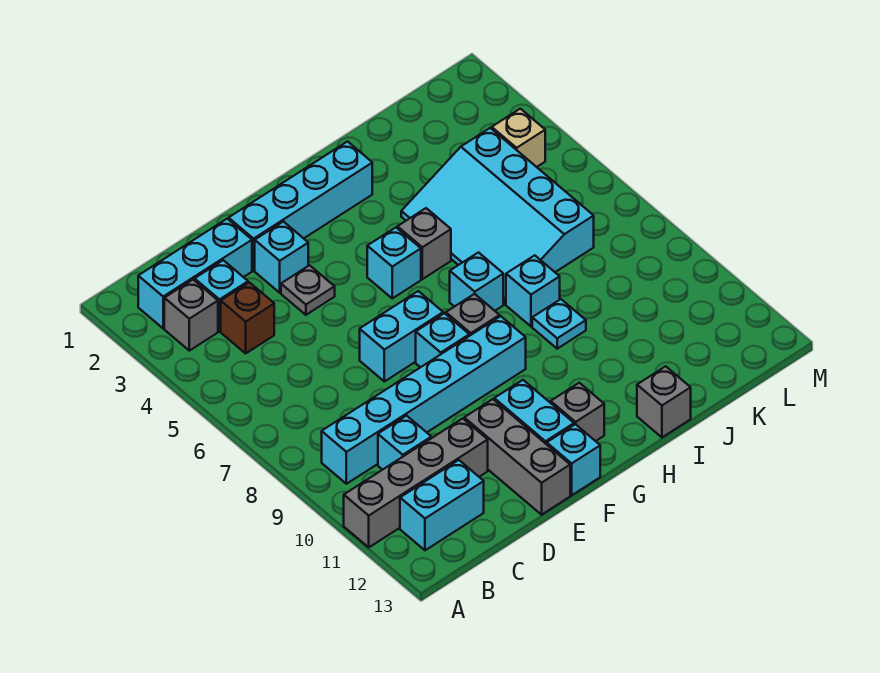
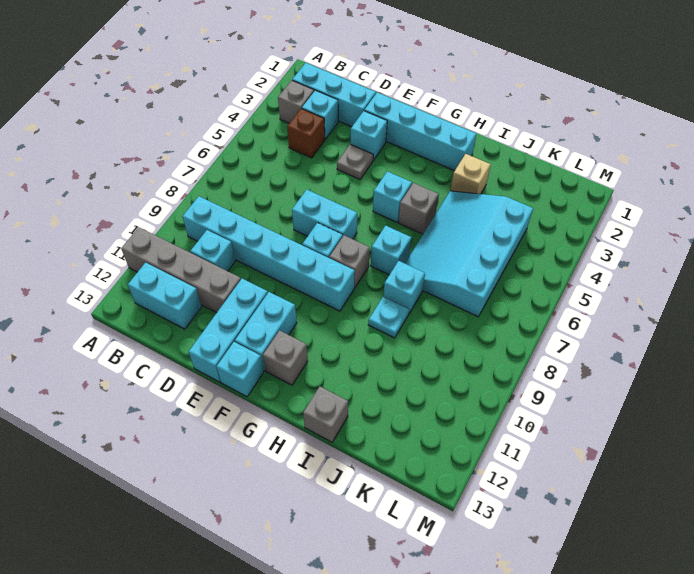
grey 1x3 brick [464,399,570,515] -> cyan 1x3 brick [189,279,268,382]
tan 1x1 brick [492,109,545,167] -> tan 1x1 brick moved to [451,154,491,194]

